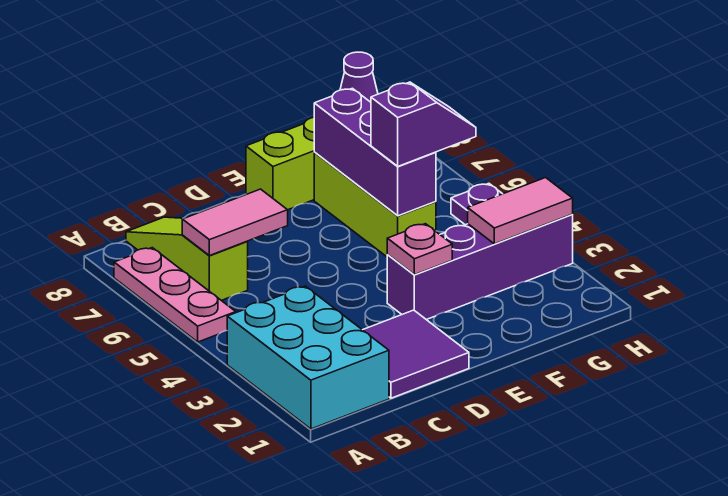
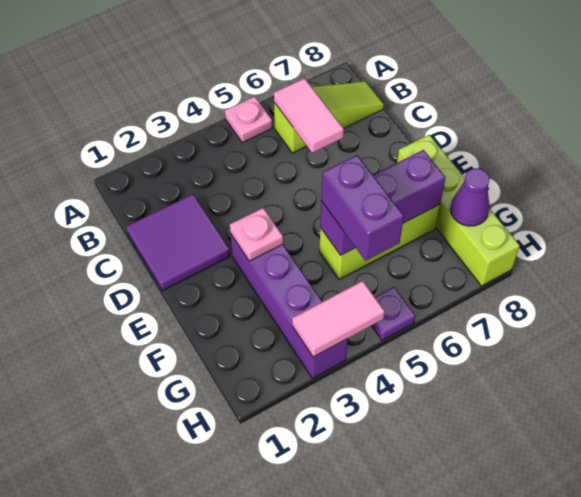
cyan 2x3 brick [227,286,389,429] -> none
pink 1x3 plate [114,248,236,342] -> pink 1x1 plate [225,97,272,143]
purple 1x2 slope [371,82,476,166] -> purple 1x2 brick [321,155,404,261]
pink 1x2 tile [468,178,573,244] -> pink 1x2 tile turned to [292,281,385,357]

